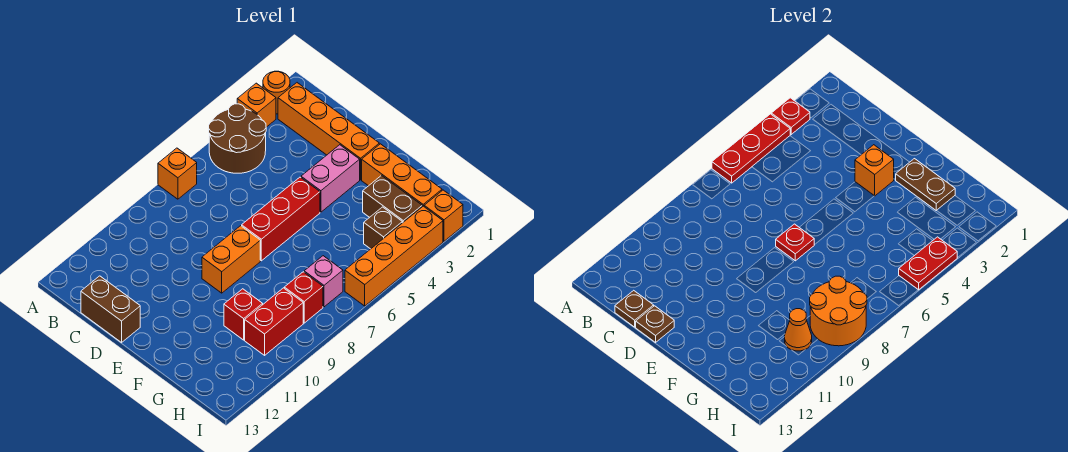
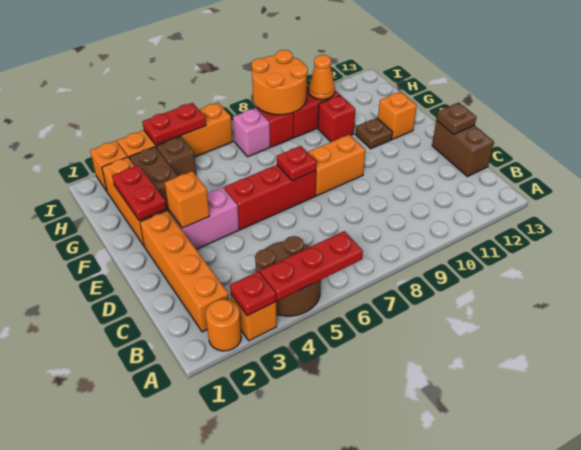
orange 1x1 brick [158,148,197,199] -> orange 1x1 brick moved to [378,92,417,139]
brown 1x1 plate [615,290,654,327] -> brown 1x1 plate moved to [356,118,393,149]
brown 1x2 plate [896,159,955,211] -> red 1x2 plate [112,165,167,221]

